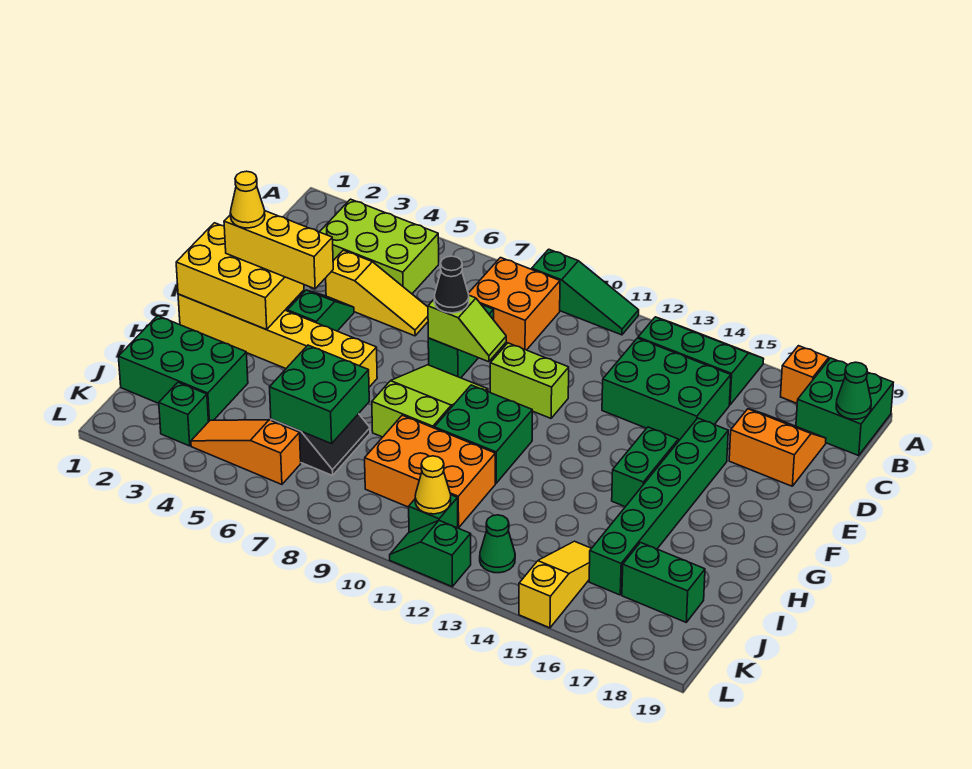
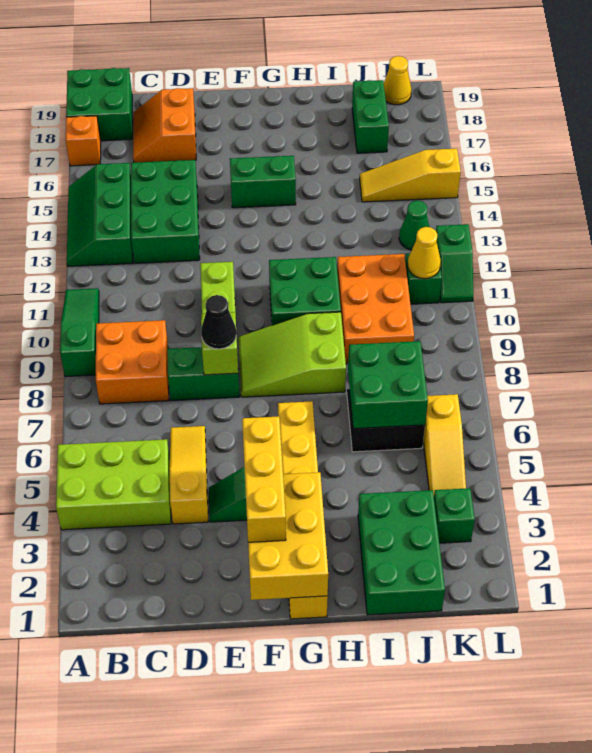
lime 2x3 brick [320,199,439,294] -> lime 2x3 brick turned to [56,439,171,530]
green 1x1 cone [836,362,871,419] -> none
green 1x6 brick [589,418,728,595] -> none
yellow 1x1 cone [230,171,265,228] -> yellow 1x1 cone moved to [384,56,411,105]
orange 1x3 slope [191,420,301,484] -> yellow 1x3 slope [423,394,466,495]

